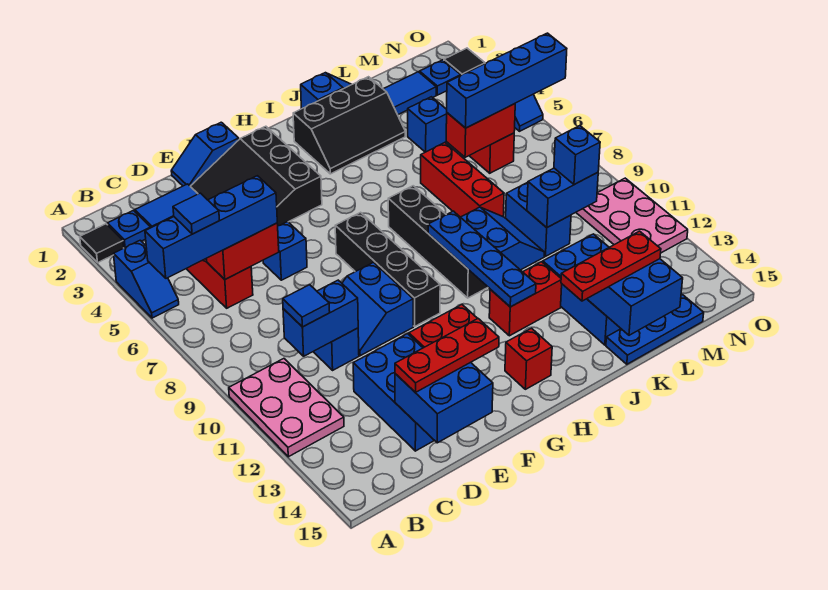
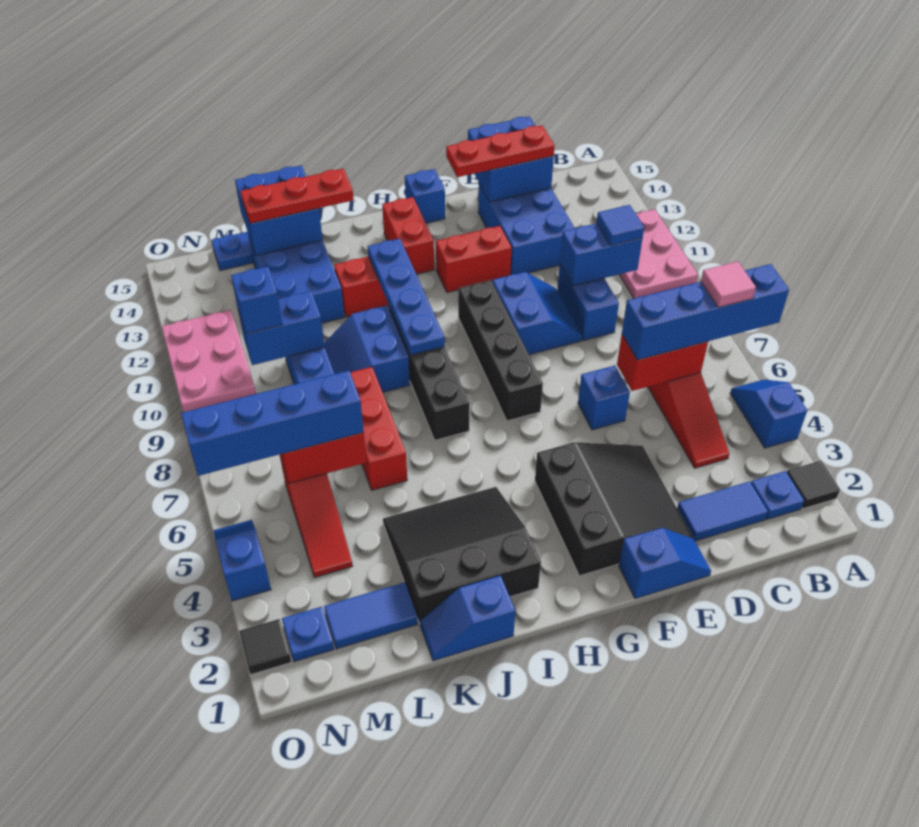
blue 1x1 tile [173,193,220,234] -> pink 1x1 tile [701,261,756,307]
red 1x1 brick [505,328,552,389] -> red 1x2 brick [382,197,434,274]
black 2x3 slope [293,77,405,174] -> black 3x3 slope [383,487,541,623]
blue 1x1 brick [408,97,447,152] -> blue 1x1 brick moved to [405,169,445,223]

